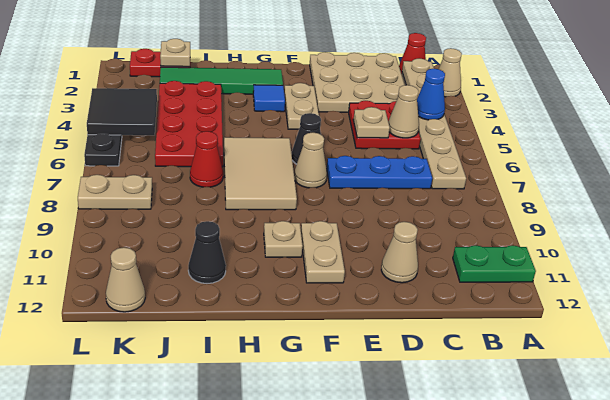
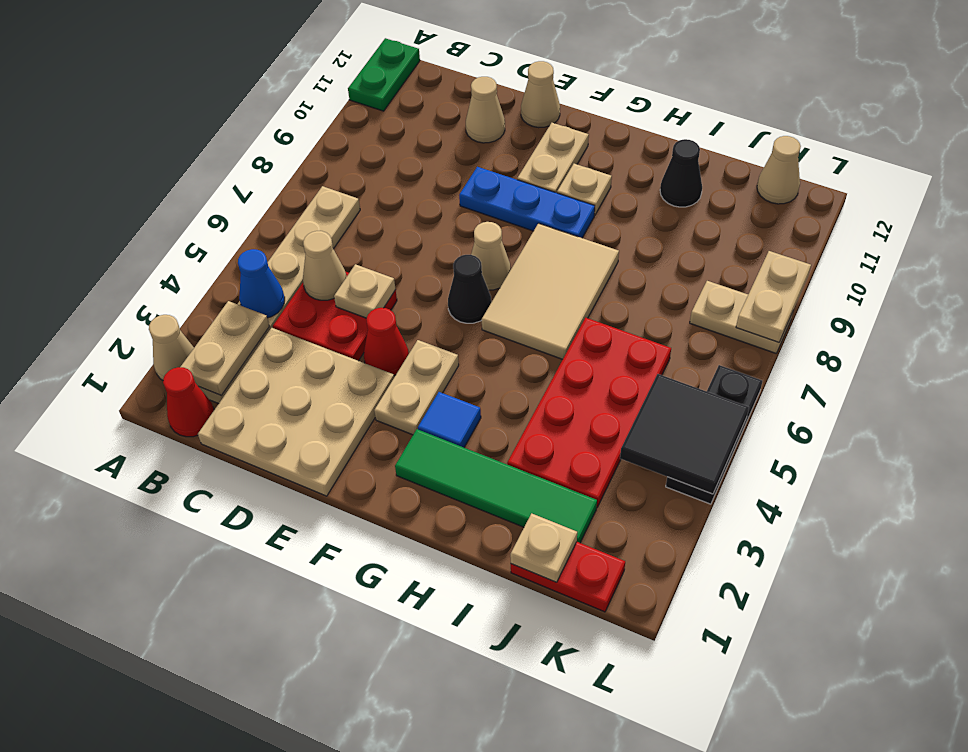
green 1x2 plate [453,245,536,282] -> green 1x2 plate turned to [348,38,420,111]
blue 1x3 plate [327,156,432,189] -> blue 1x3 plate moved to [459,167,595,238]
none -> tan 1x1 cone [521,61,560,128]
red 1x1 cone [190,131,223,187] -> red 1x1 cone moved to [364,308,409,375]
none -> tan 1x2 plate [736,251,811,342]

